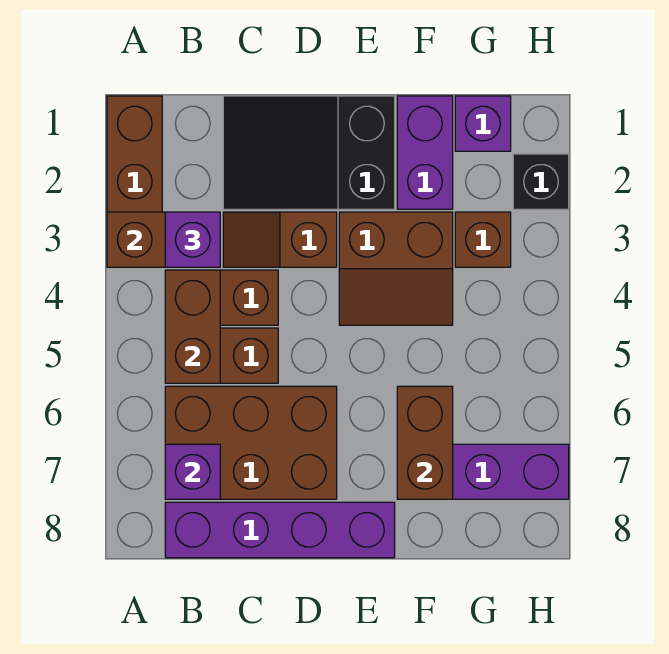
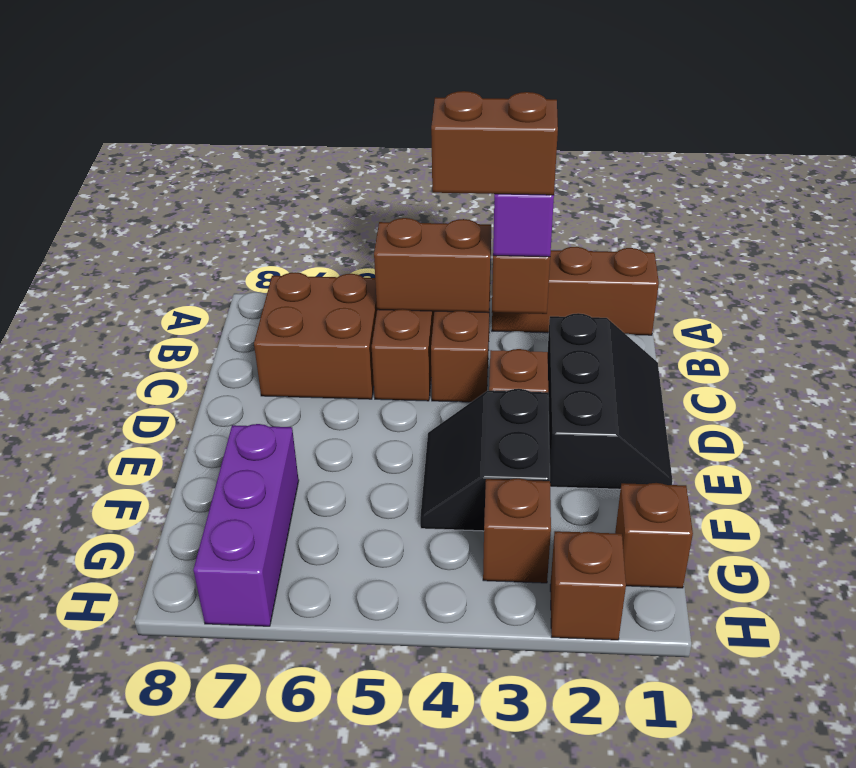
brown 2x3 brick [165,386,337,499] -> brown 2x2 brick [254,272,377,399]
purple 1x1 brick [165,444,220,499] -> none
purple 1x4 brick [165,502,395,558] -> none
black 2x3 slope [223,96,395,209] -> black 2x3 slope turned to [548,313,673,489]
brown 2x2 slope [339,212,453,325] -> black 2x2 slope [420,389,550,531]
purple 1x2 brick [397,96,453,209] -> none
brown 1x2 brick [397,386,453,499] -> brown 1x2 brick moved to [431,91,558,195]
purple 1x1 brick [455,96,511,151] -> brown 1x1 brick [615,483,693,588]
black 1x1 brick [513,154,569,209] -> brown 1x1 brick [550,531,626,640]

